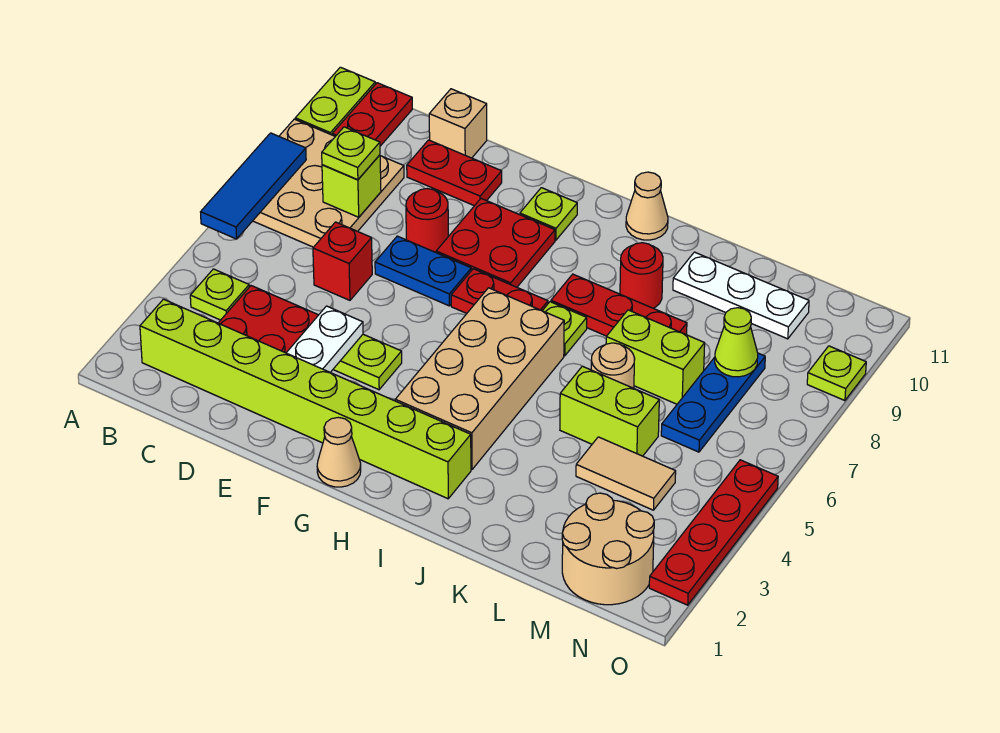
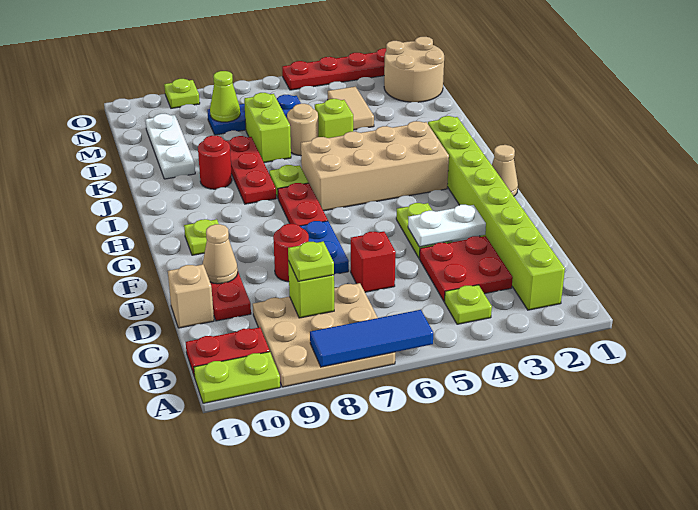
red 2x2 plate [436,199,555,287] -> none
tan 1x1 cone [626,172,668,240] -> tan 1x1 cone moved to [203,224,238,284]
lime 1x2 brick [560,366,659,456] -> lime 1x1 brick [315,99,353,138]

